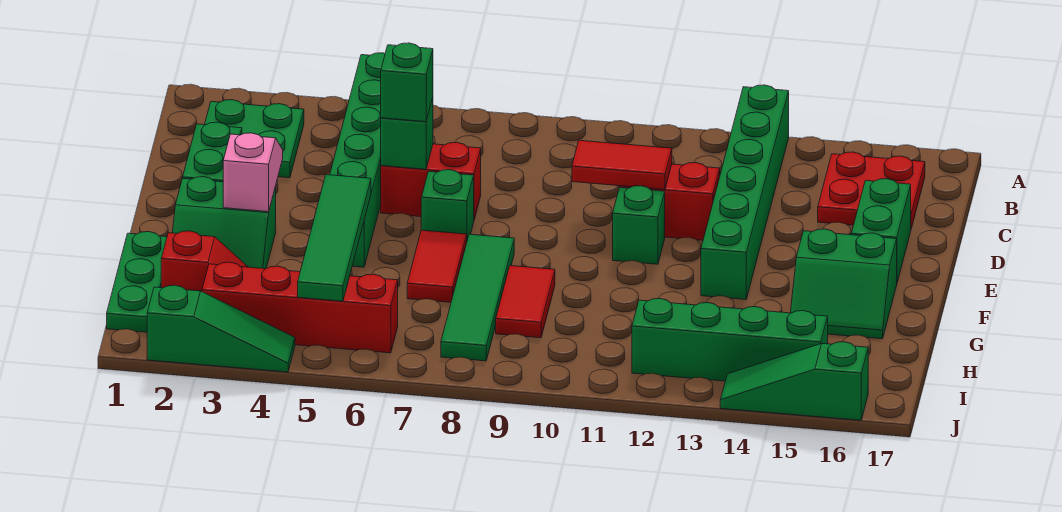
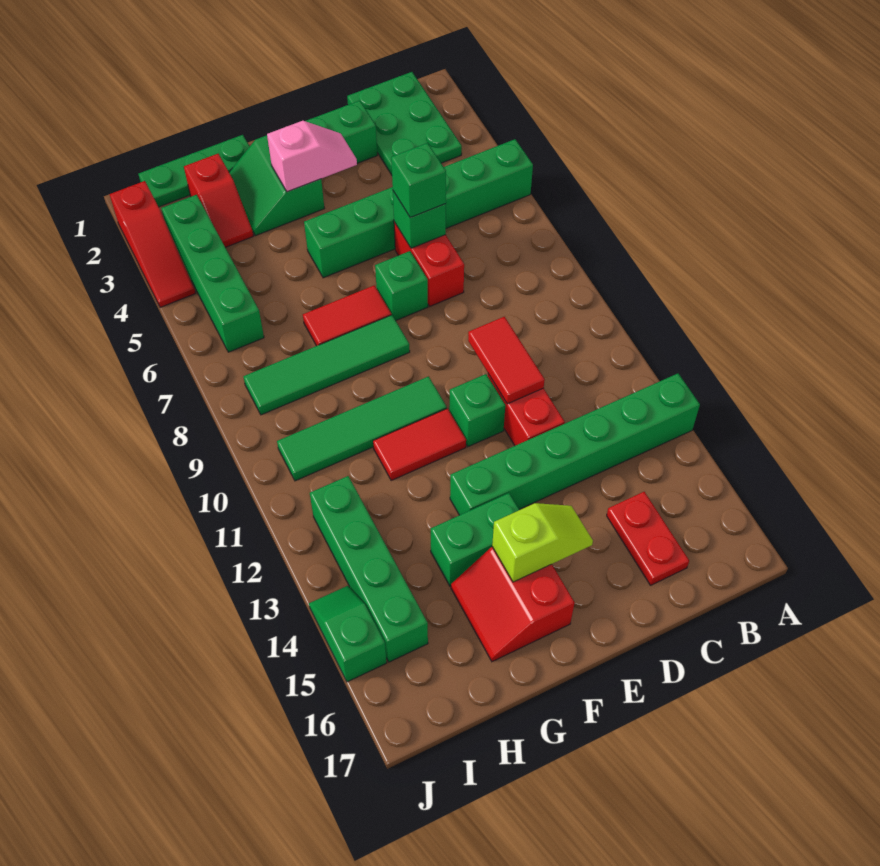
green 2x2 plate [205,100,304,178] -> green 2x3 plate [347,72,462,175]
red 2x2 plate [818,152,925,228] -> red 1x2 plate [607,492,689,585]
green 1x2 brick [851,179,911,282] -> green 1x2 brick moved to [431,493,519,586]
none -> lime 1x2 slope [492,503,593,582]
green 1x4 tile [298,175,371,301] -> green 1x4 tile moved to [277,377,447,481]
green 2x2 slope [791,229,897,339] -> red 2x2 slope [451,547,575,662]
red 1x2 tile [496,266,555,338] -> red 1x2 tile moved to [373,408,466,480]
red 1x4 brick [202,262,398,353] -> green 1x4 brick [161,195,264,352]
green 1x3 slope [147,285,295,372] -> red 1x3 slope [110,181,195,307]
green 1x3 slope [720,342,868,420] -> green 1x2 slope [309,586,387,682]

